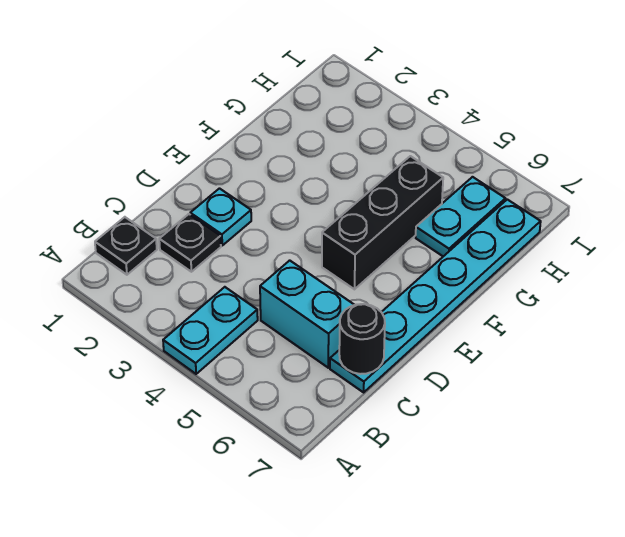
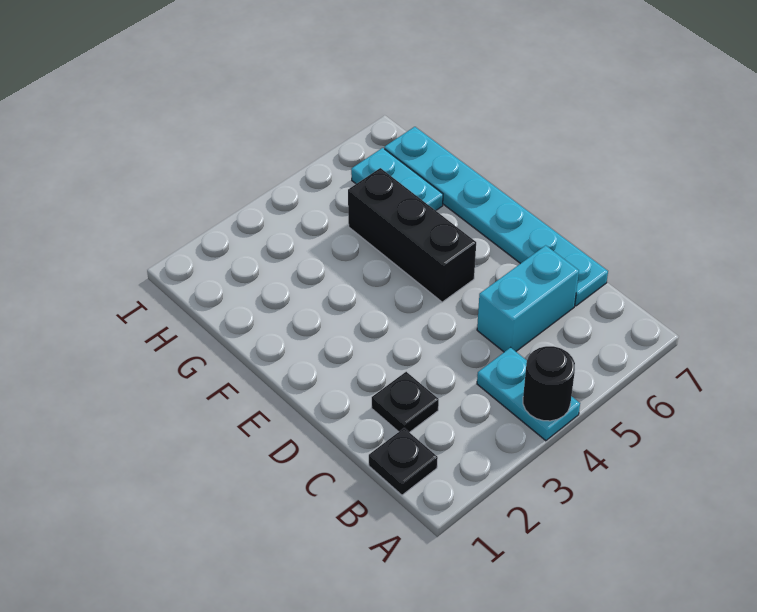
black 1x1 round brick [339,304,385,374] -> black 1x1 round brick moved to [523,346,575,421]
cyan 1x1 plate [190,189,251,245] -> none

